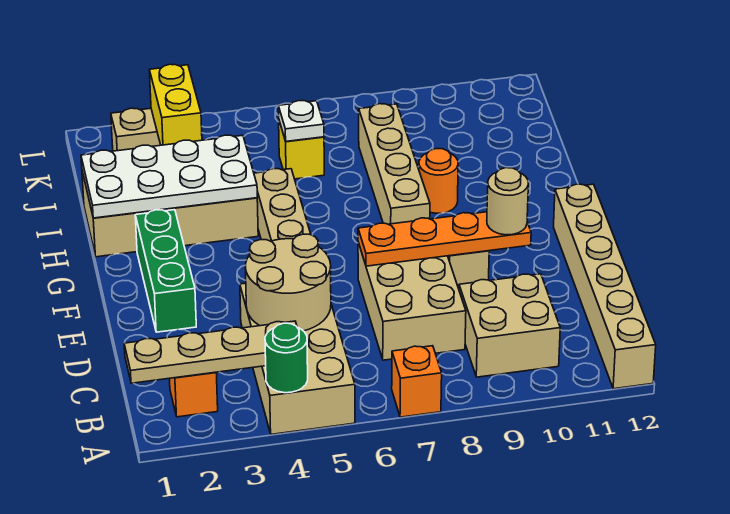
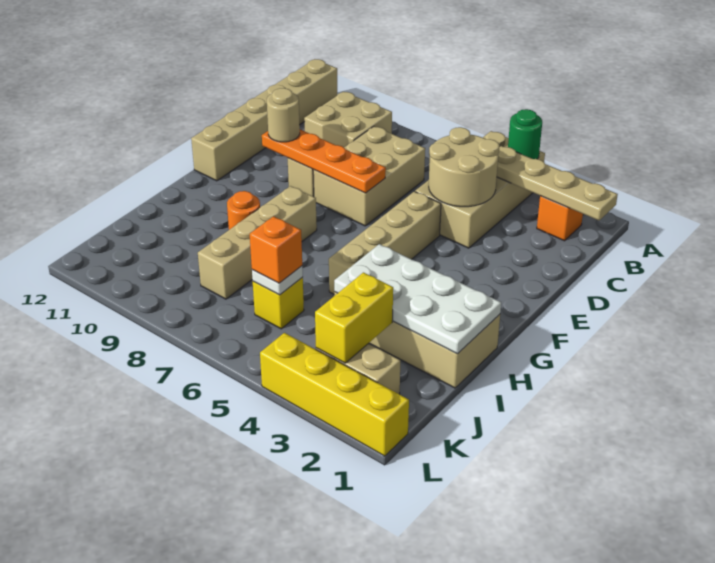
orange 1x1 brick [392,346,442,417] -> orange 1x1 brick moved to [250,217,302,283]
green 1x3 brick [135,210,196,332] -> none
none -> yellow 1x4 brick [260,333,409,456]

